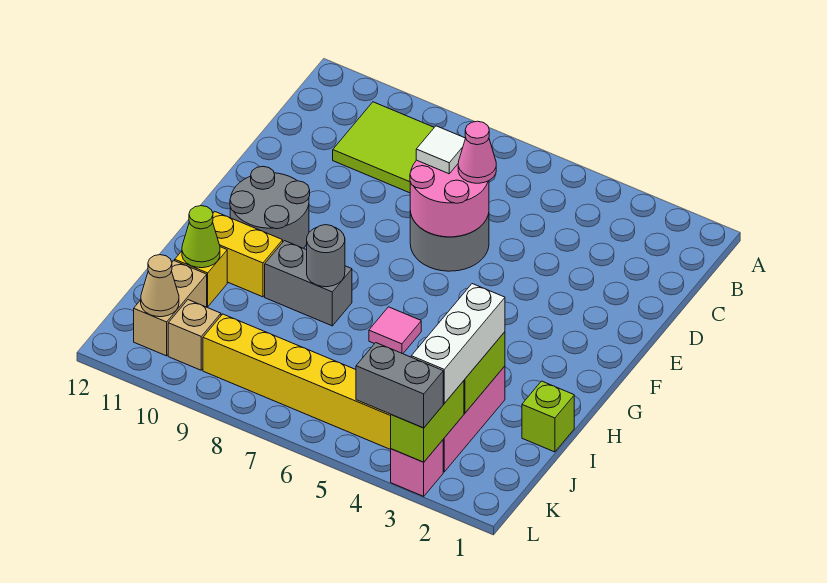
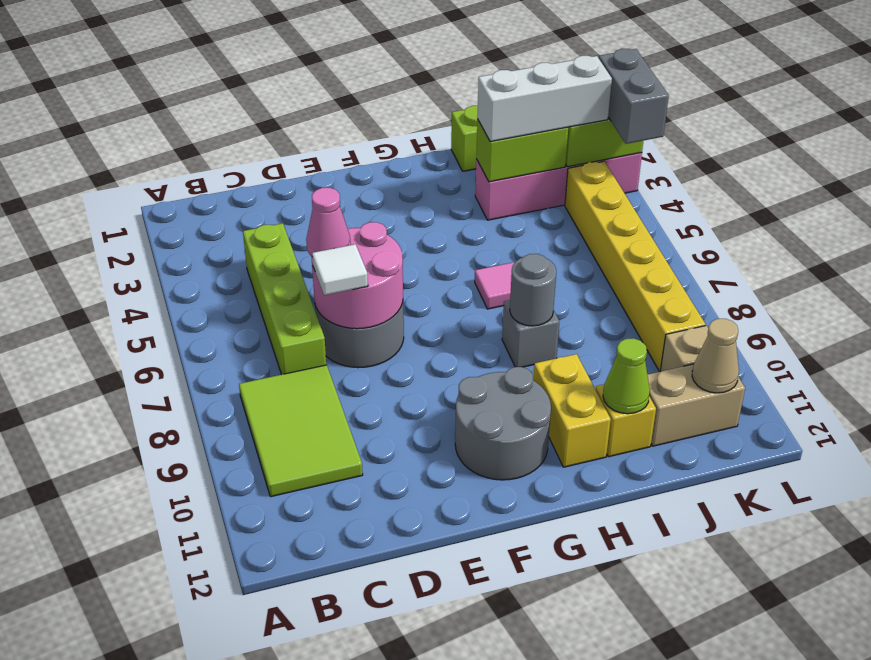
none -> lime 1x4 brick [243,223,326,375]
grey 1x2 brick [265,241,352,326] -> grey 1x1 brick [502,300,560,367]

